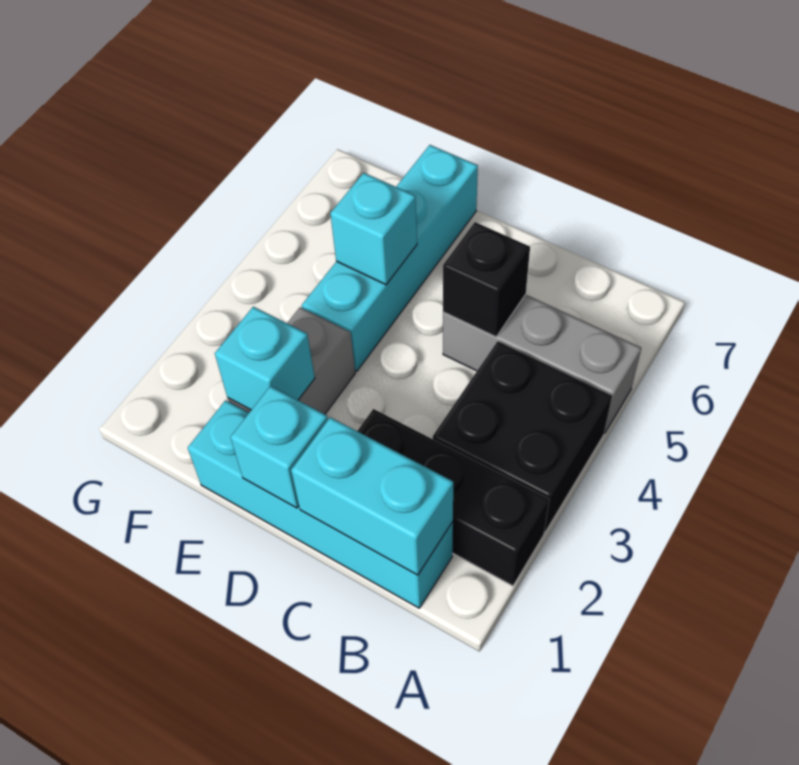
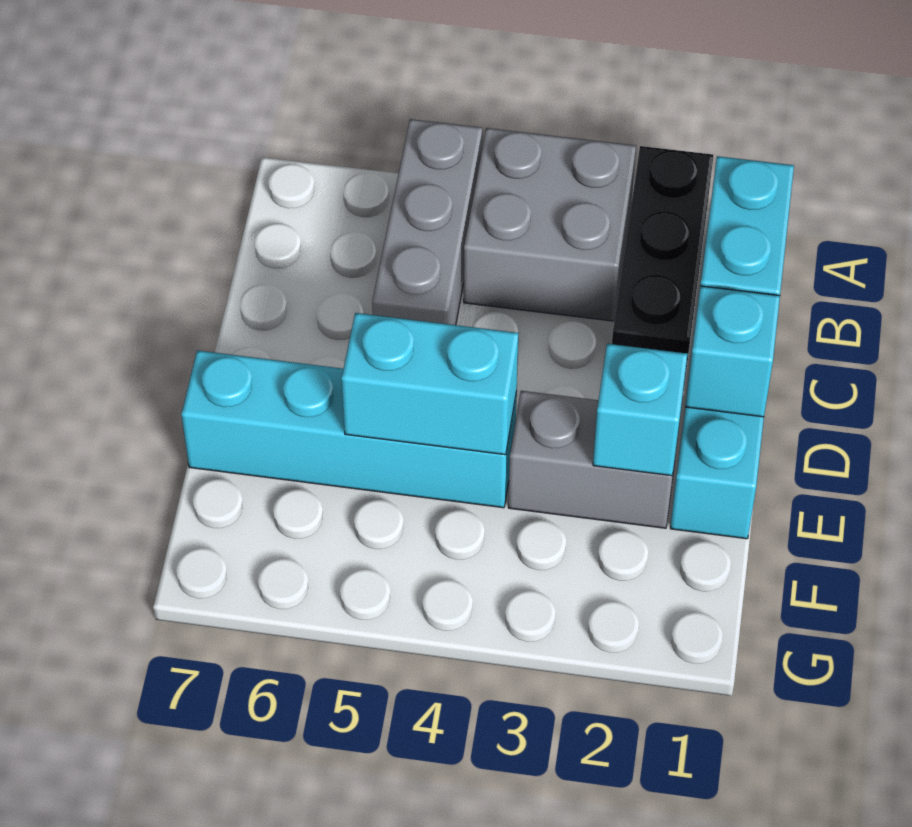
black 2x2 brick [433,341,612,532] -> grey 2x2 brick [464,128,636,321]
black 1x1 brick [443,222,530,337] -> none
cyan 1x1 brick [330,173,417,285] -> cyan 1x2 brick [341,313,518,455]

